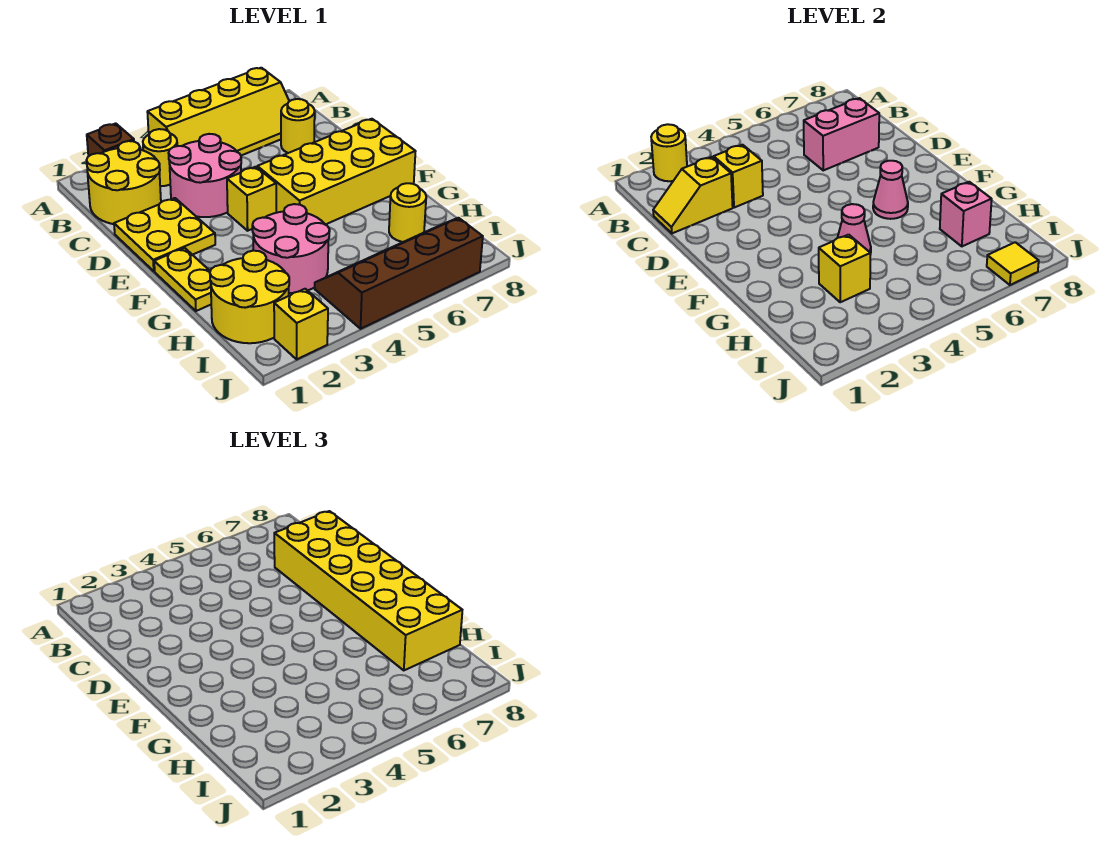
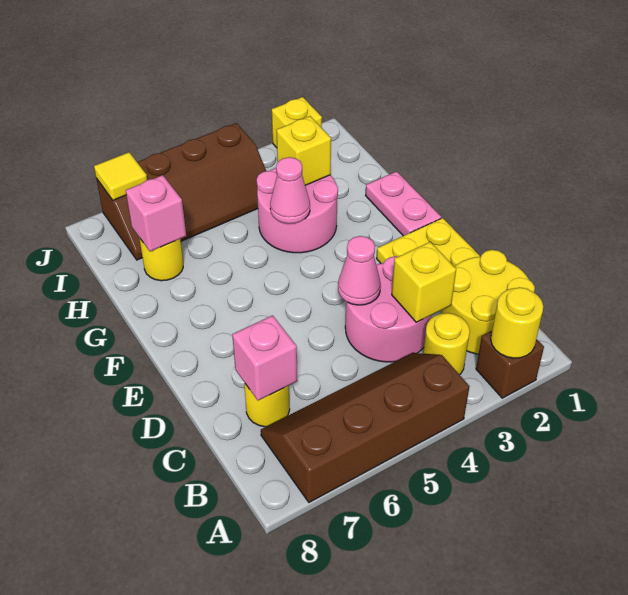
yellow 2x4 slope [147,68,289,156] -> brown 2x4 slope [261,353,469,502]
yellow 1x2 slope [653,157,733,233] -> none
pink 1x2 brick [804,98,879,170] -> pink 1x1 brick [232,315,297,400]
yellow 2x6 brick [274,511,462,670] -> none
yellow 1x1 brick [227,167,276,231] -> none
yellow 2x4 brick [257,119,416,225] -> none
yellow 1x2 plate [154,248,211,311] -> pink 1x2 plate [366,171,441,236]
pink 1x1 cone [873,161,908,219] -> pink 1x1 cone moved to [338,236,381,305]
yellow 2x2 round brick [210,251,289,343] -> none

